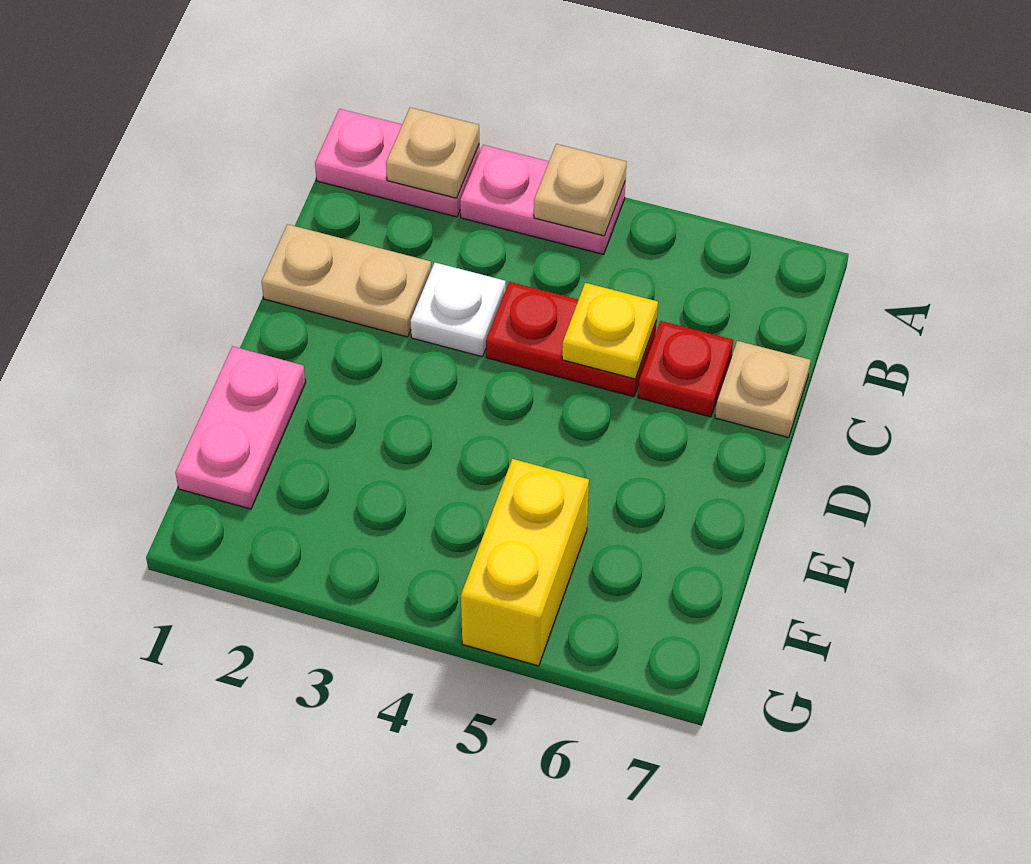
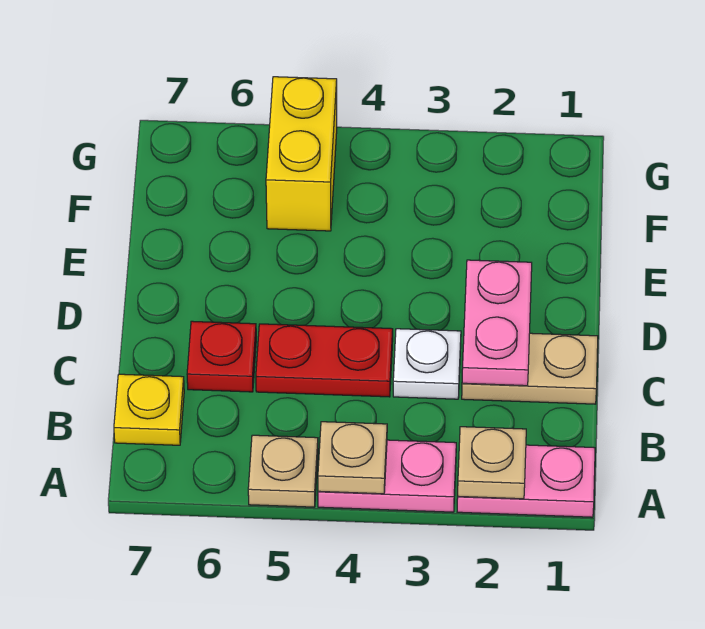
yellow 1x1 plate [562,283,658,379] -> yellow 1x1 plate moved to [114,374,184,445]
tan 1x1 plate [715,341,811,438] -> tan 1x1 plate moved to [248,435,318,507]
pink 1x2 plate [175,346,306,509] -> pink 1x2 plate moved to [462,260,532,386]

